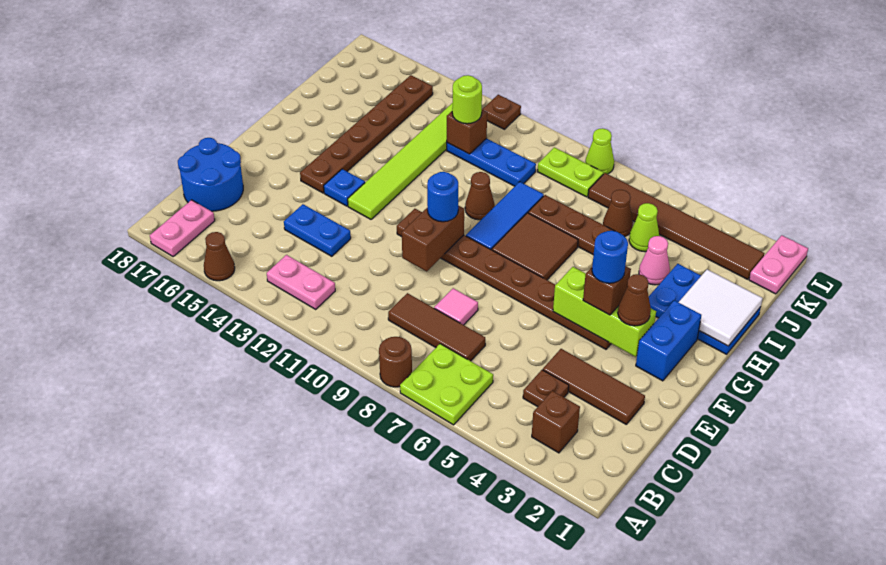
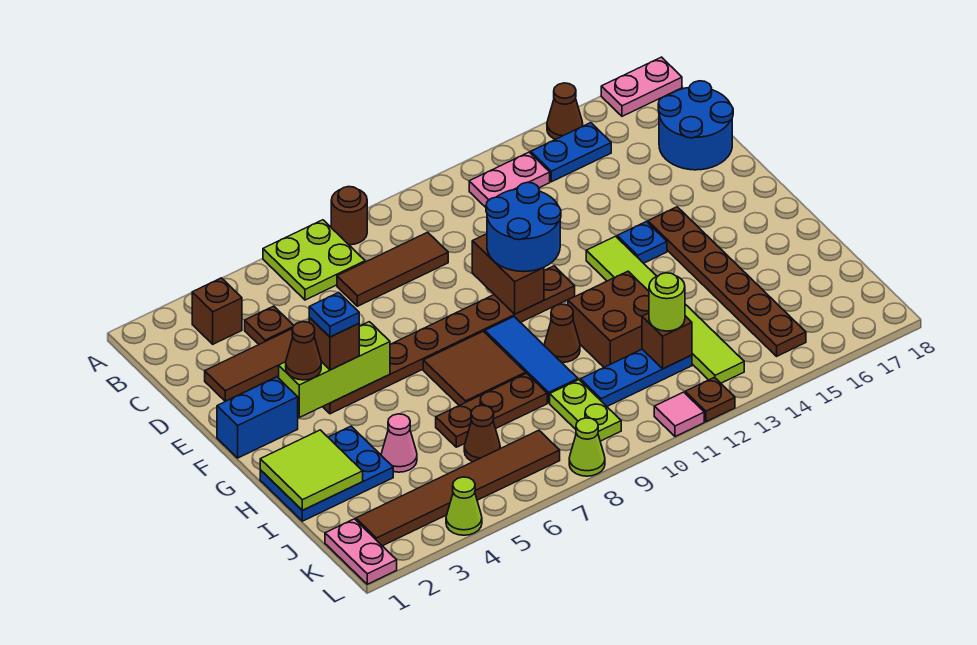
pink 1x2 plate [150,200,215,256] -> pink 1x2 plate turned to [601,57,682,116]
pink 1x1 tile [434,288,478,325] -> pink 1x1 tile moved to [654,392,704,437]
blue 1x2 plate [284,204,351,256] -> blue 1x2 plate moved to [531,123,611,182]
blue 1x2 brick [636,300,701,381] -> blue 1x2 brick turned to [217,377,298,458]
blue 1x1 round brick [592,231,628,283] -> blue 1x1 plate [309,293,359,337]
blue 1x1 round brick [427,172,458,222] -> blue 2x2 round brick [486,182,561,272]
white 2x2 tile [679,269,763,346] -> lime 2x2 tile [260,430,363,510]
none -> brown 2x2 brick [568,271,649,367]
lime 1x1 cone [629,203,659,252] -> lime 1x1 cone moved to [446,477,482,535]
lime 1x2 plate [538,147,604,197] -> lime 1x2 plate turned to [550,380,621,441]

